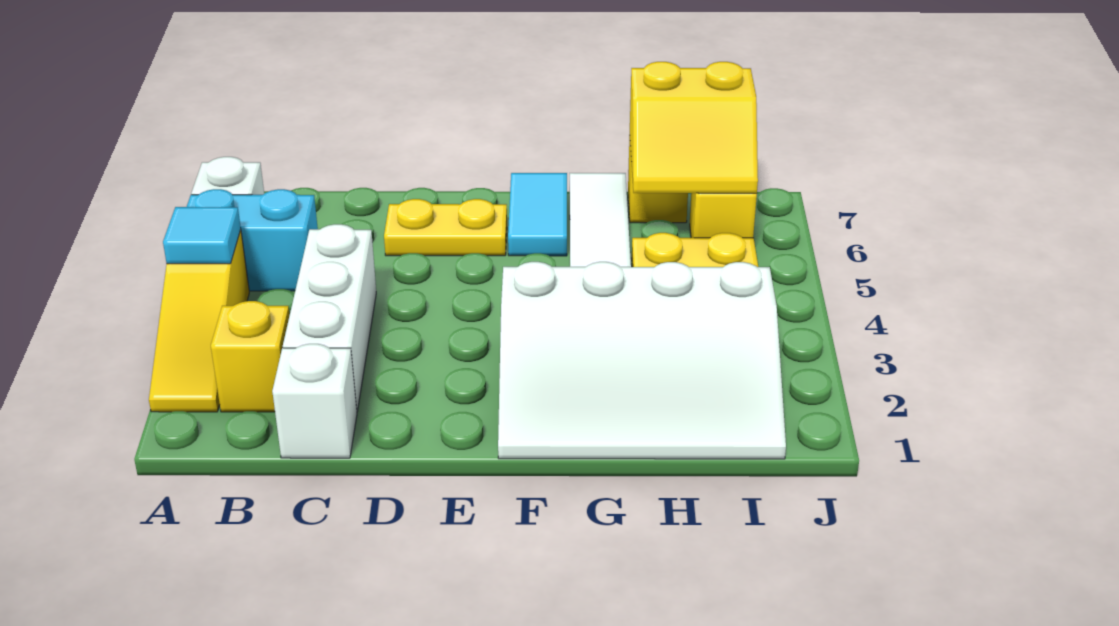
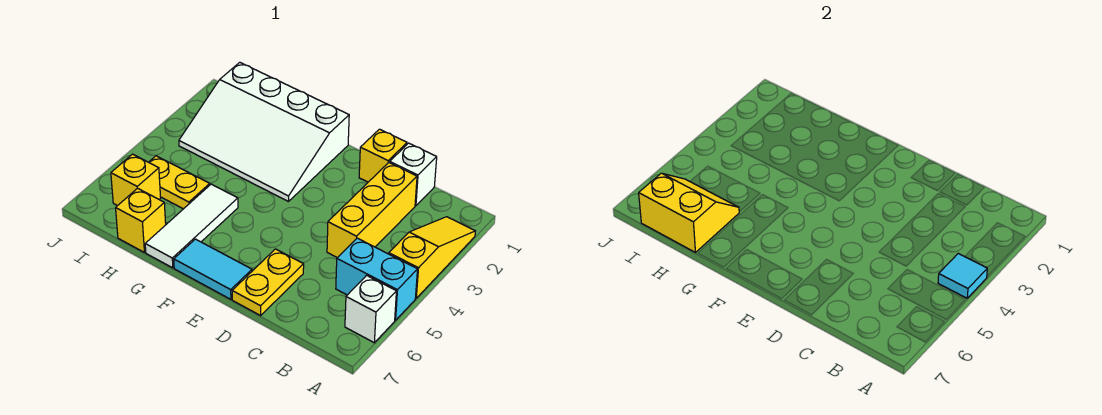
yellow 1x1 brick [211,301,290,412] -> yellow 1x1 brick moved to [359,129,407,182]
white 1x3 brick [283,224,376,411] -> yellow 1x3 brick [327,163,417,258]
yellow 1x2 plate [384,199,507,256] -> yellow 1x2 plate turned to [232,249,304,316]
white 3x4 slope [498,262,786,459] -> white 3x4 slope turned to [179,62,349,202]
cyan 1x2 tile [508,173,567,256] -> cyan 1x2 tile turned to [174,239,252,299]

